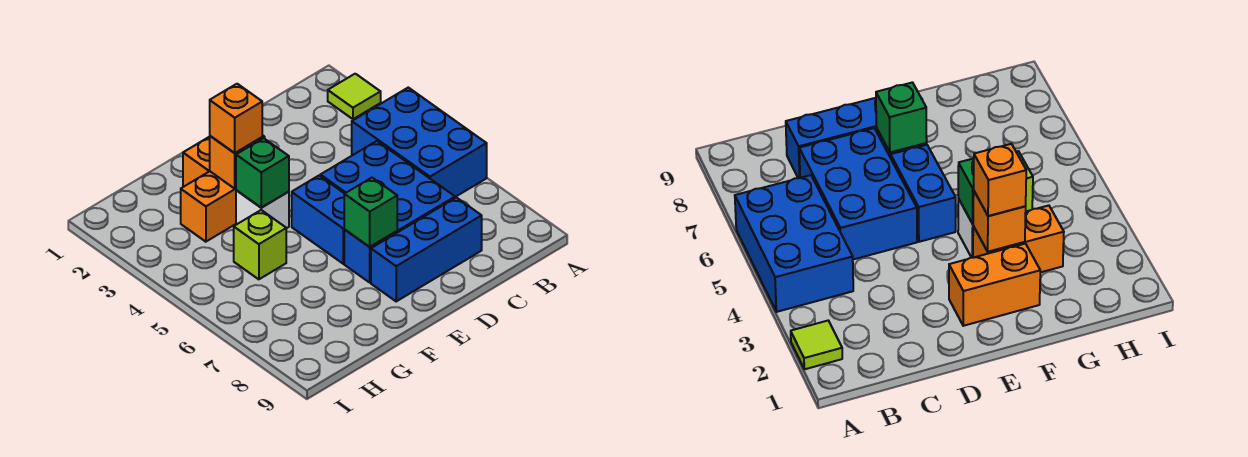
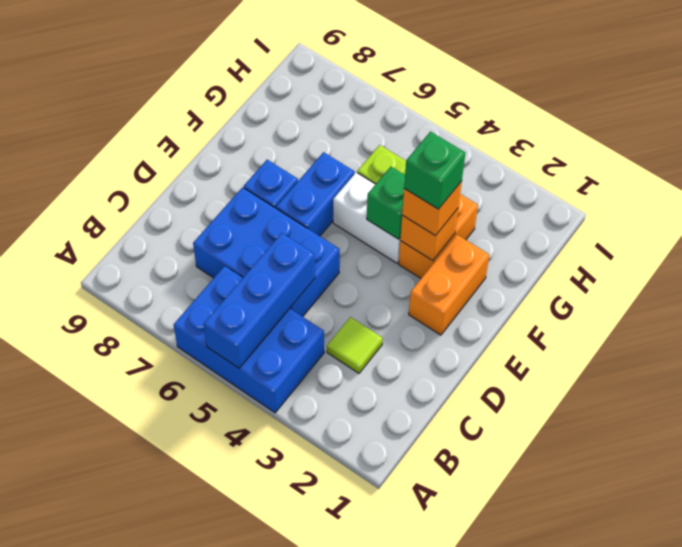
lime 1x1 tile [328,74,381,119] -> lime 1x1 tile moved to [327,317,383,373]
blue 1x3 brick [371,198,482,301] -> blue 1x3 brick moved to [204,233,315,368]
blue 1x2 brick [292,176,345,264] -> blue 1x2 brick turned to [276,152,355,236]
green 1x1 brick [344,178,397,247] -> green 1x1 brick moved to [404,132,465,209]
white 1x1 brick [236,190,289,228] -> white 1x2 brick [333,172,401,263]

